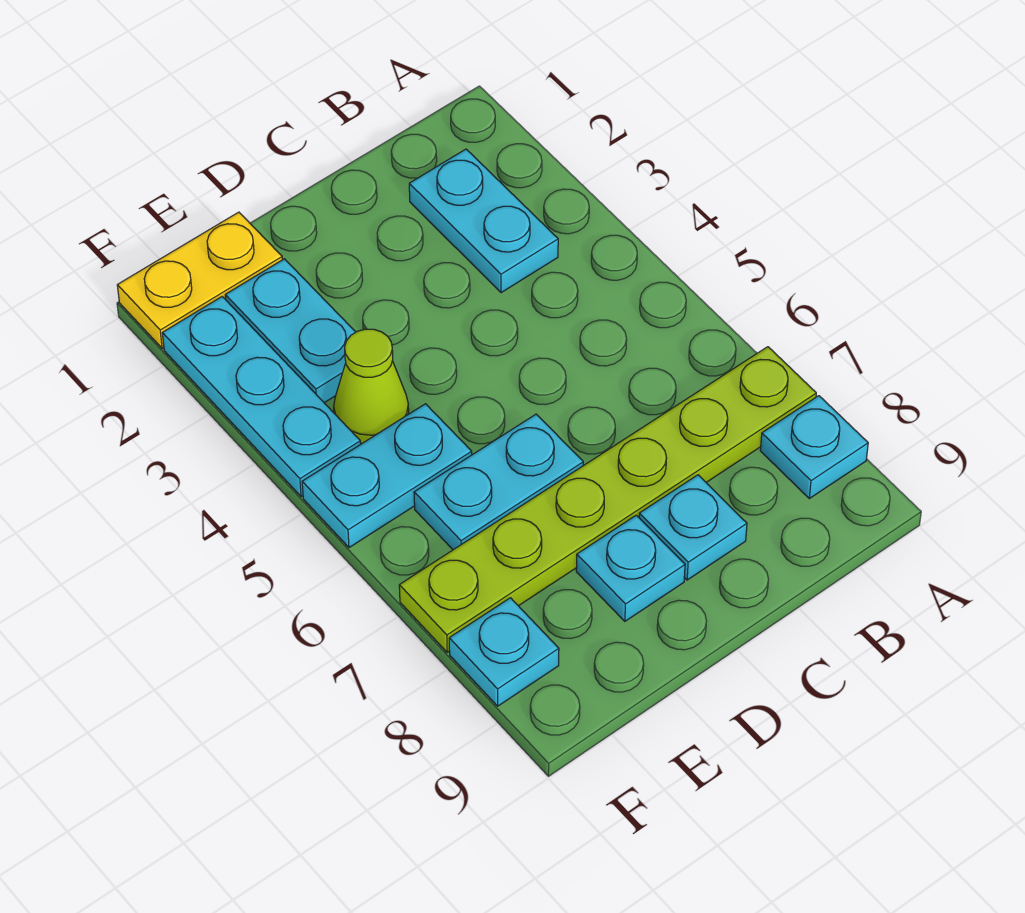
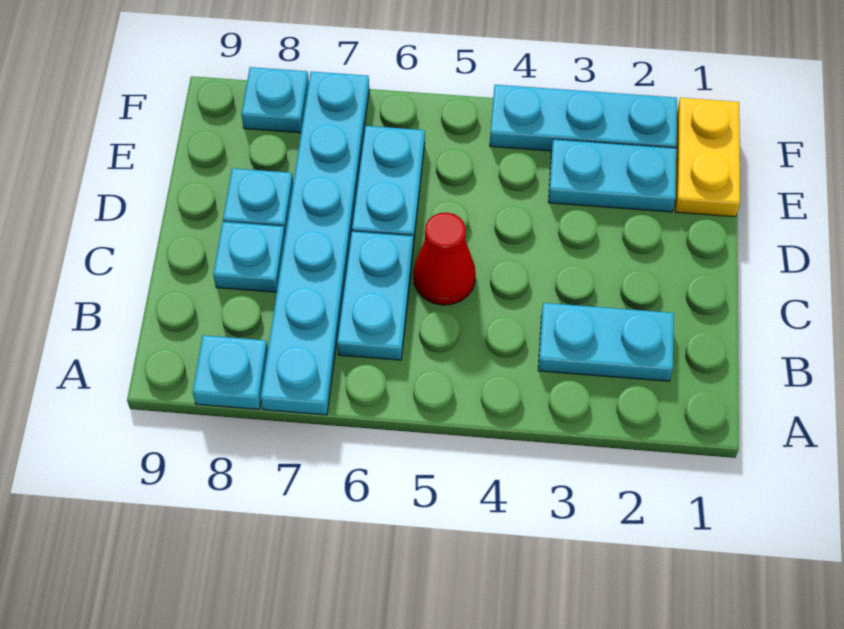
lime 1x6 plate [399,347,816,652] -> cyan 1x6 plate [261,72,369,415]
none -> red 1x1 cone [414,213,476,305]
lime 1x1 cone [334,329,409,444] -> none
cyan 1x2 plate [302,404,472,548] -> cyan 1x2 plate moved to [337,232,413,360]

